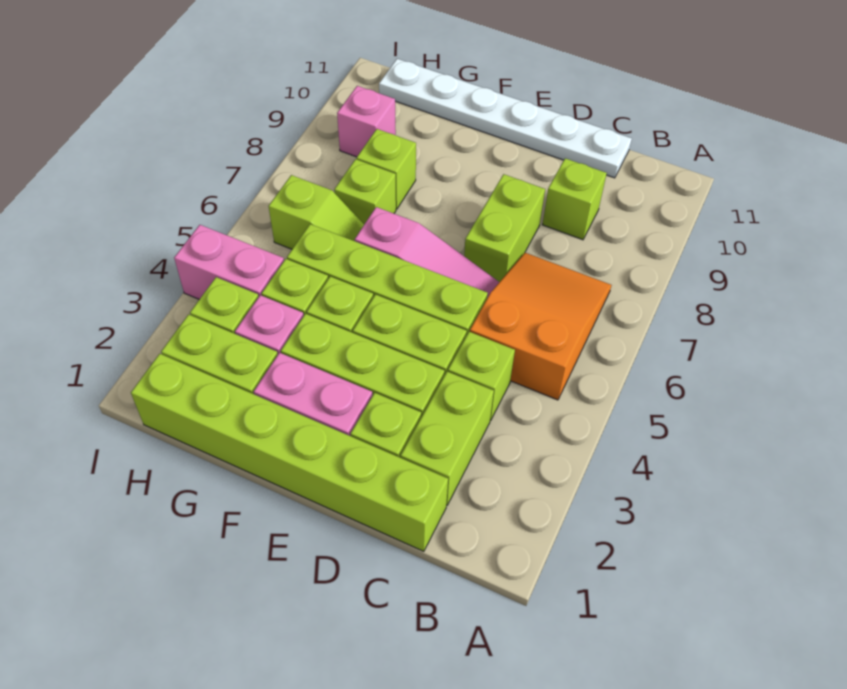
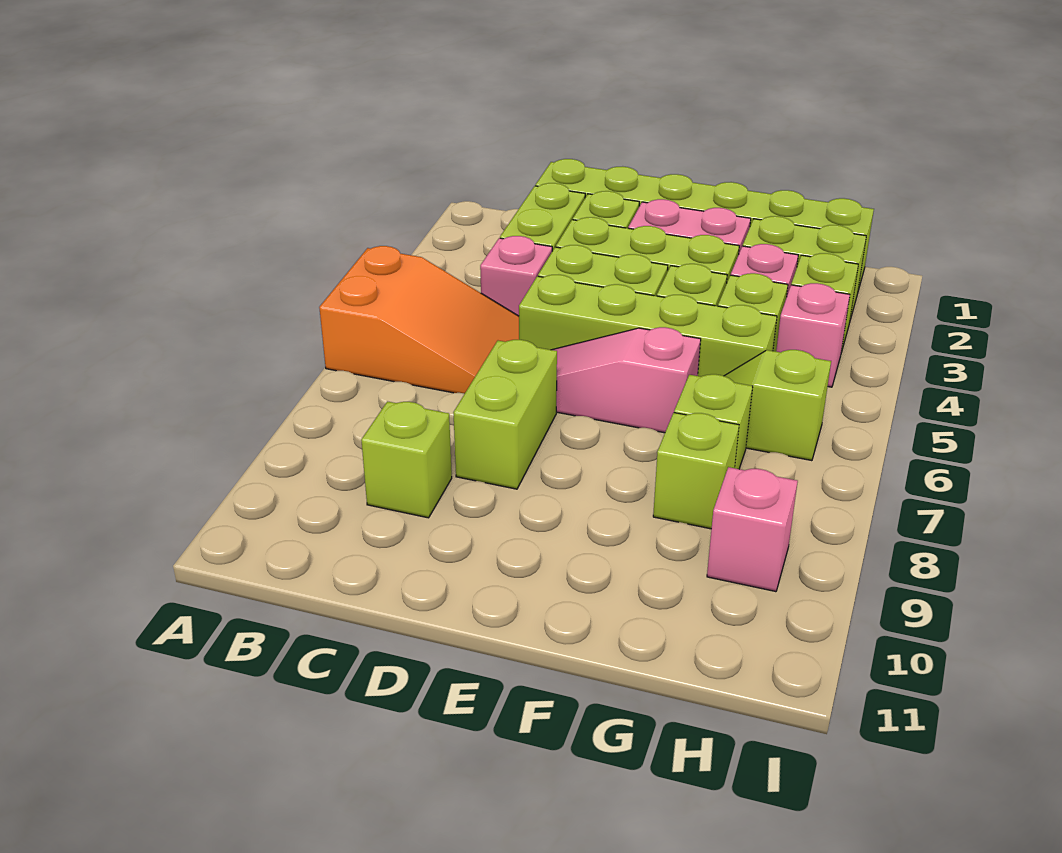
orange 2x3 slope [470,253,611,400] -> orange 2x3 slope turned to [319,246,519,394]
lime 1x1 brick [448,332,515,421] -> pink 1x1 brick [480,236,552,316]
white 1x6 plate [379,59,632,178] -> none
pink 1x2 brick [174,225,284,299] -> pink 1x1 brick [776,283,850,387]

